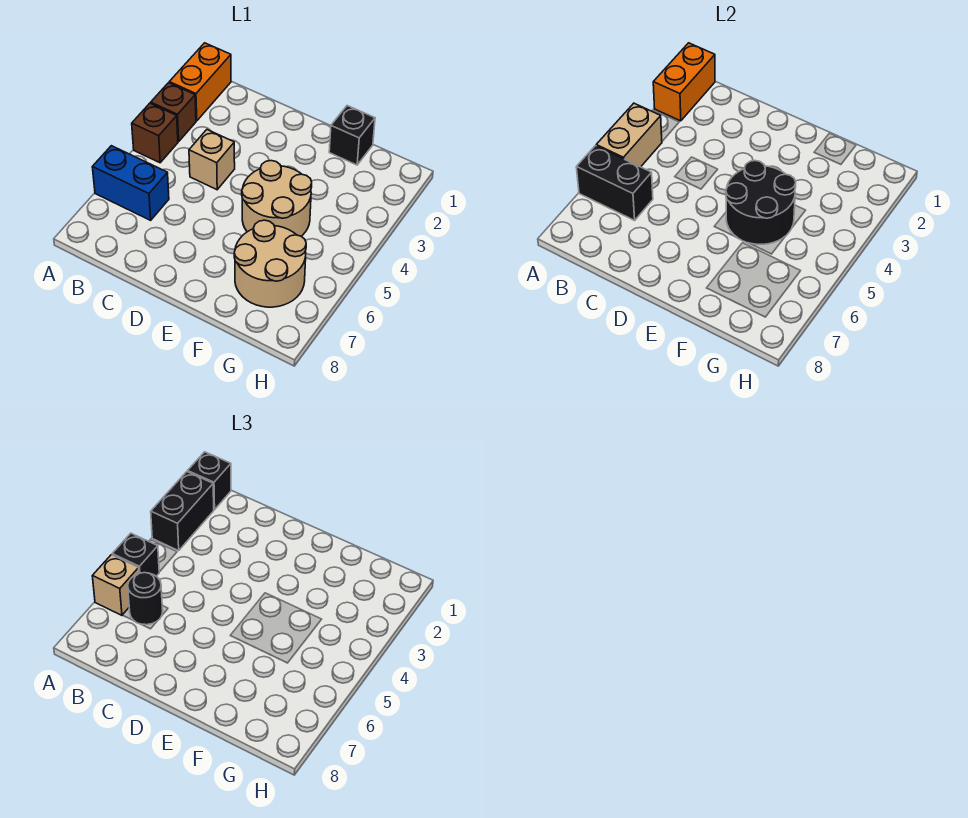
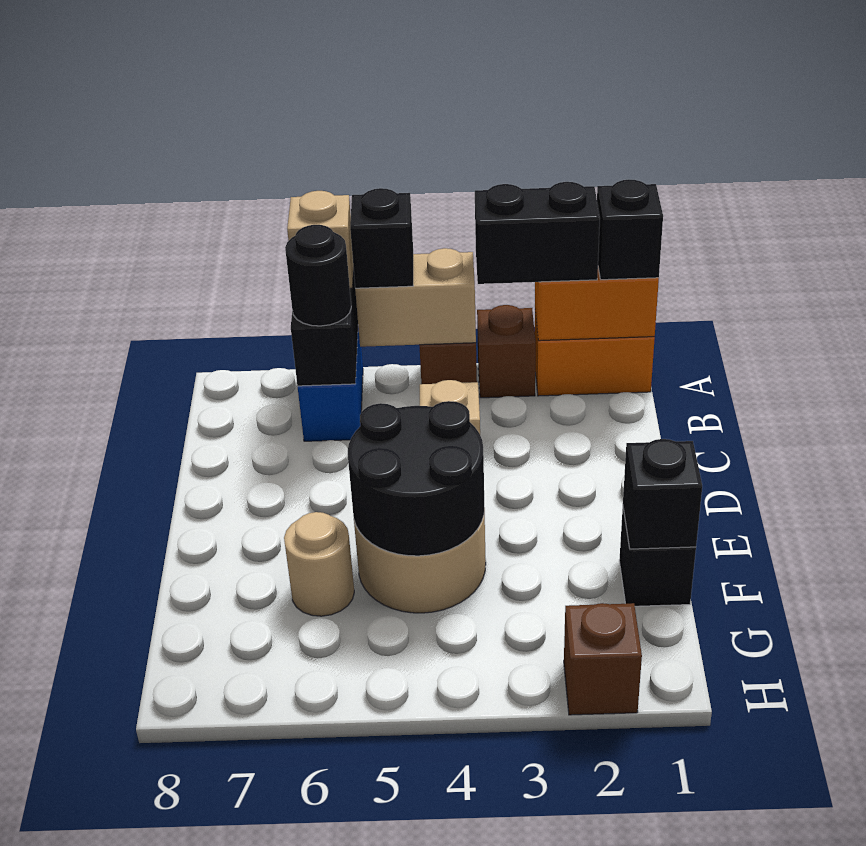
none -> black 1x1 brick [623,439,702,549]
tan 2x2 round brick [234,220,306,307] -> tan 1x1 round brick [284,512,354,616]
none -> brown 1x1 brick [564,603,642,715]

